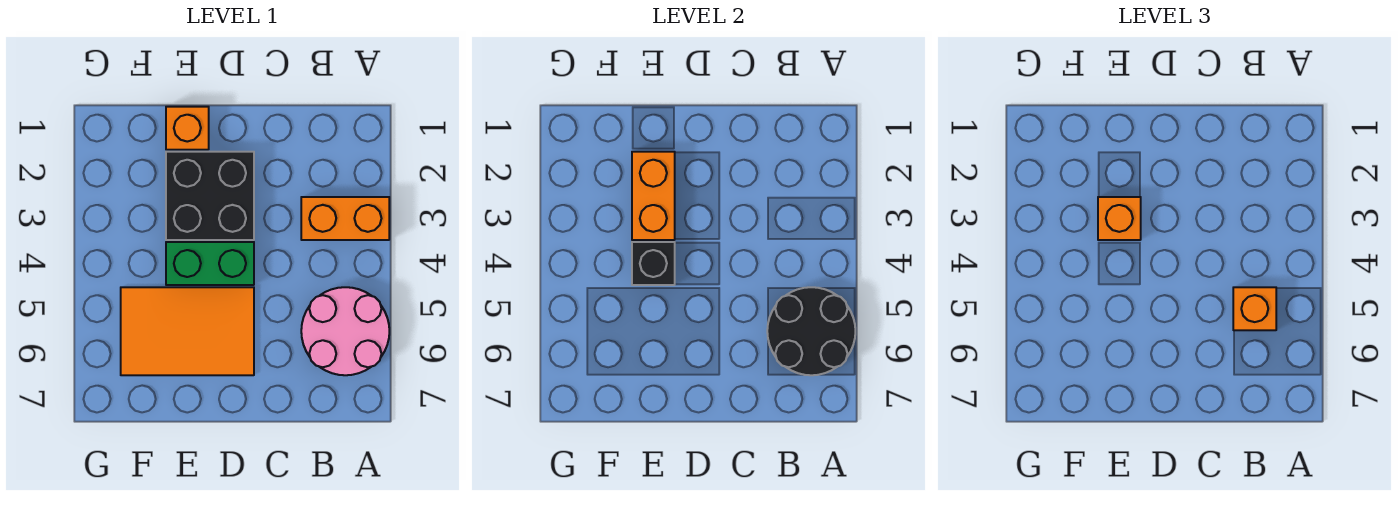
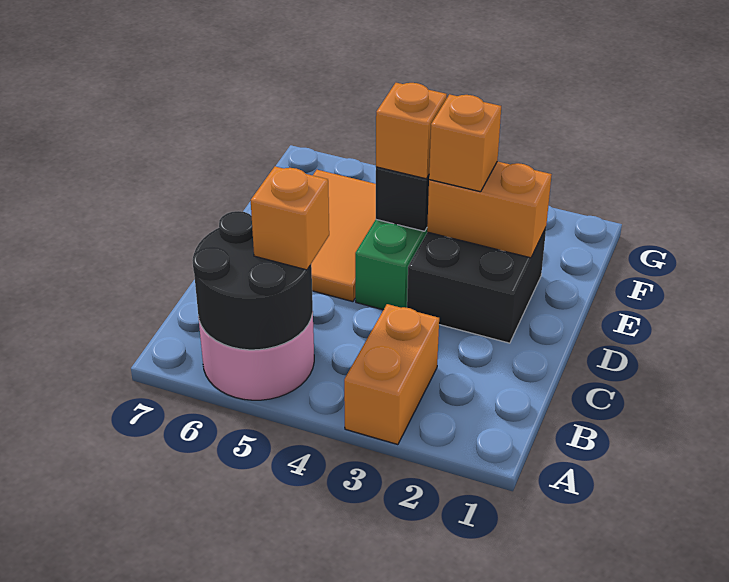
orange 1x1 brick [166,107,209,150] -> orange 1x1 brick moved to [376,83,447,179]

